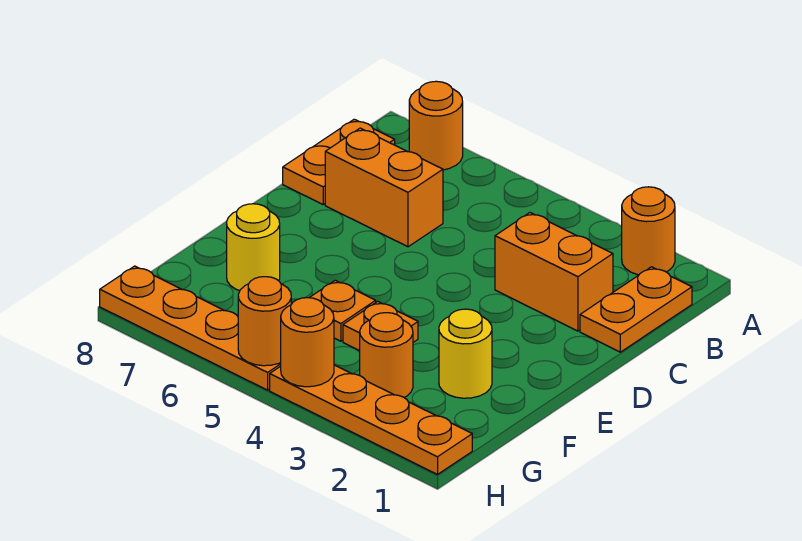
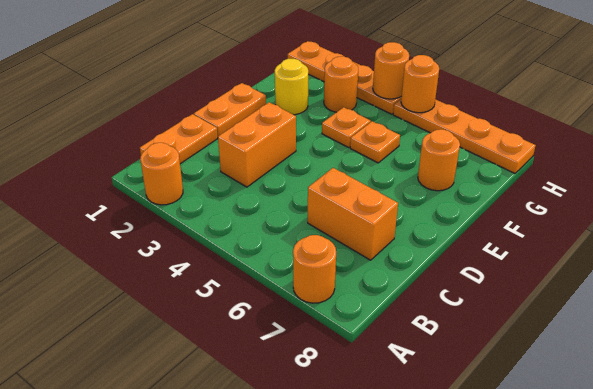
orange 1x2 plate [283,119,395,204] -> orange 1x2 plate moved to [194,83,266,136]
orange 1x2 brick [495,213,613,331] -> orange 1x2 brick turned to [218,102,296,187]
yellow 1x1 round brick [227,204,280,291] -> orange 1x1 round brick [418,129,460,191]

